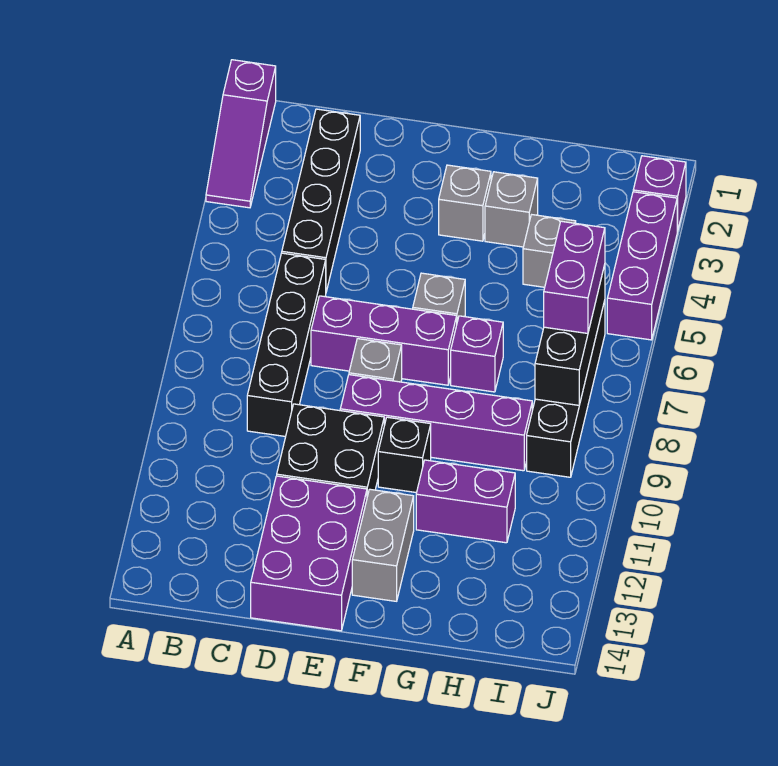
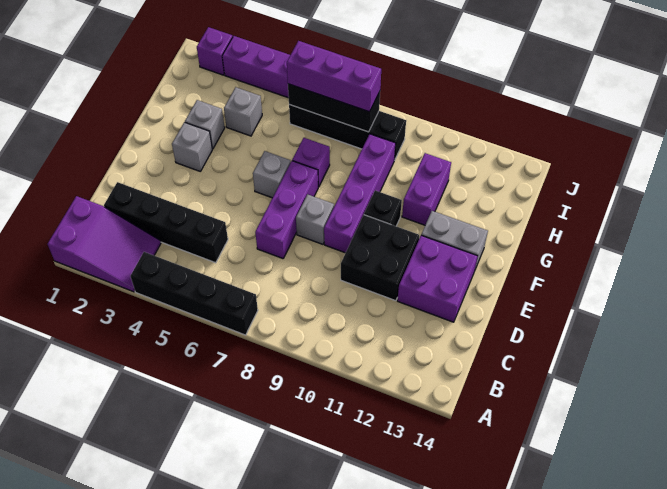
purple 1x3 slope [206,60,276,208] -> purple 2x3 slope [48,196,161,292]
black 1x4 brick [247,253,326,437] -> black 1x4 brick moved to [130,252,258,335]
purple 2x3 brick [251,476,367,631] -> purple 2x2 brick [397,235,478,322]
purple 1x2 brick [544,221,605,333] -> purple 1x3 brick [287,41,381,112]

